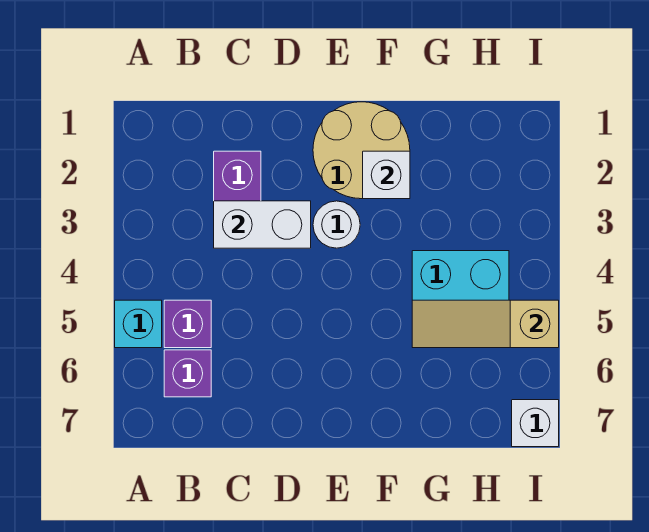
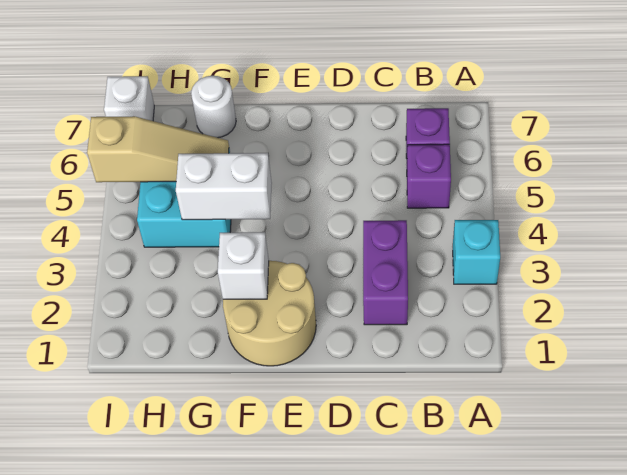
cyan 1x1 brick [115,300,162,348] -> cyan 1x1 brick moved to [453,220,500,284]
white 1x2 brick [214,201,311,248] -> white 1x2 brick moved to [176,153,272,220]
white 1x1 round brick [313,201,360,248] -> white 1x1 round brick moved to [191,76,236,138]

